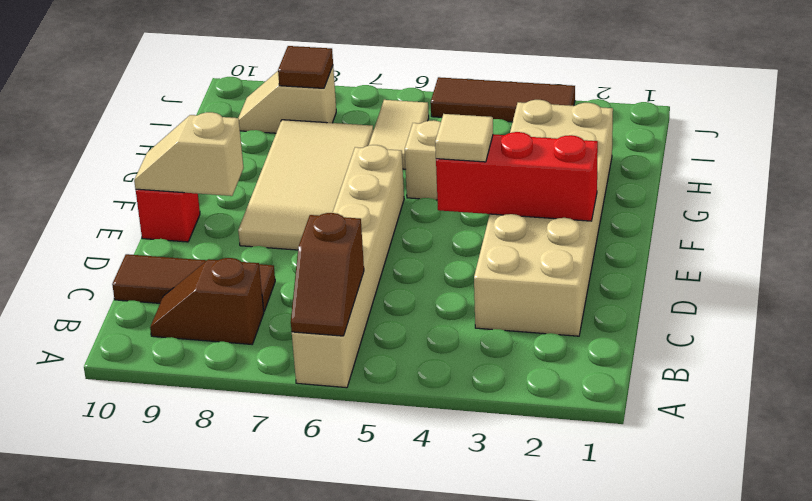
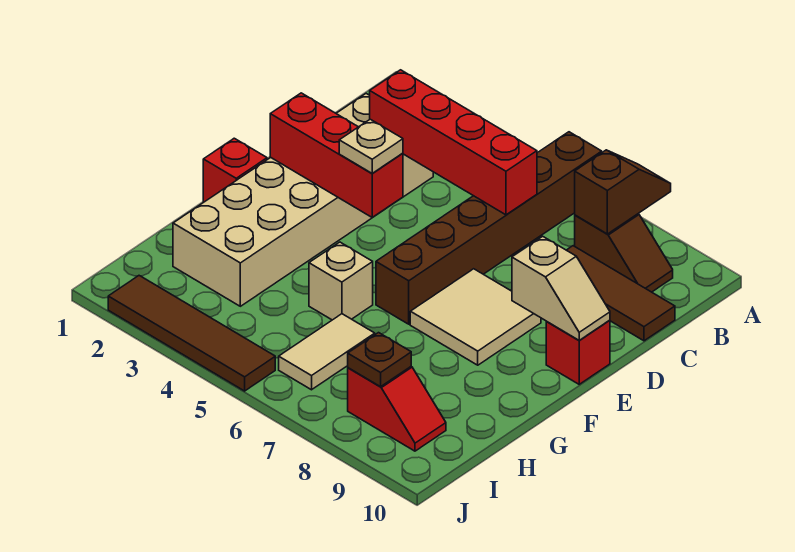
tan 1x6 brick [292,145,404,388] -> brown 1x6 brick [376,132,602,324]
brown 1x2 slope [291,213,364,336] -> brown 1x2 slope moved to [575,150,671,234]
none -> red 1x4 brick [370,70,537,215]
tan 1x1 tile [435,114,493,162] -> tan 1x1 plate [339,119,403,173]
tan 2x4 tile [238,120,373,250] -> tan 2x2 tile [410,269,541,365]
none -> red 1x1 brick [203,138,267,202]
tan 1x2 slope [238,66,336,133] -> red 1x2 slope [348,367,446,451]
brown 1x1 tile [278,46,333,88] -> brown 1x1 plate [348,333,411,387]
brown 1x3 tile [431,77,575,122] -> brown 1x4 tile [108,276,275,391]

